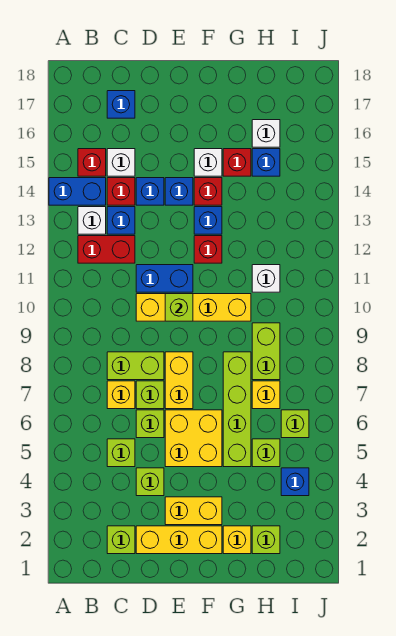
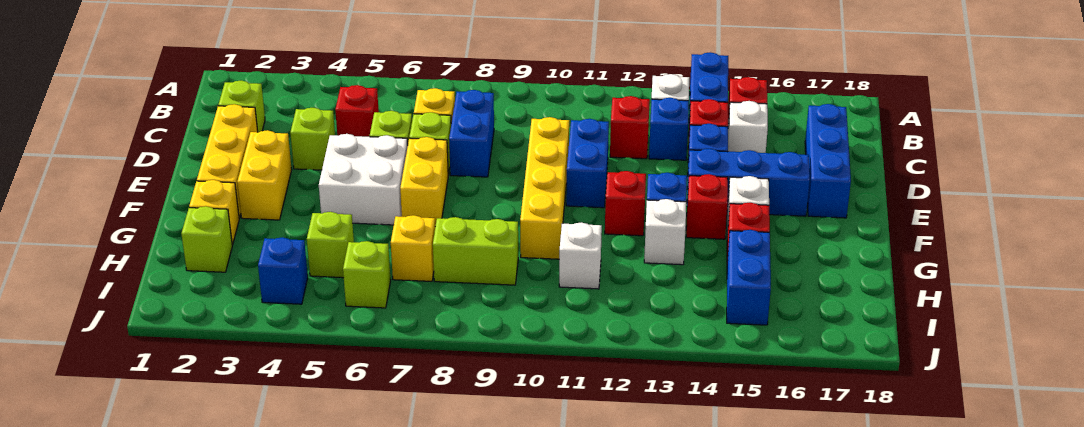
red 1x2 brick [78,236,135,263] -> red 1x1 brick [610,96,650,159]
lime 1x1 brick [107,439,135,467] -> red 1x1 brick [335,85,379,137]
lime 1x2 brick [107,352,164,380] -> blue 1x2 brick [449,90,494,177]
blue 1x1 brick [107,91,135,118] -> blue 1x3 brick [805,104,851,218]
yellow 2x2 brick [165,410,222,467] -> white 2x2 brick [319,134,408,225]
yellow 1x2 brick [165,352,193,409] -> yellow 1x2 brick turned to [400,137,448,226]
lime 1x1 brick [165,294,193,321] -> none
blue 1x1 brick [165,178,193,205] -> blue 1x3 brick [687,149,810,216]
lime 1x4 brick [223,352,251,467] -> none
blue 1x1 brick [252,149,280,176] -> blue 1x2 brick [727,230,771,325]
white 1x1 brick [252,120,280,147] -> white 1x1 brick moved to [644,199,686,265]

